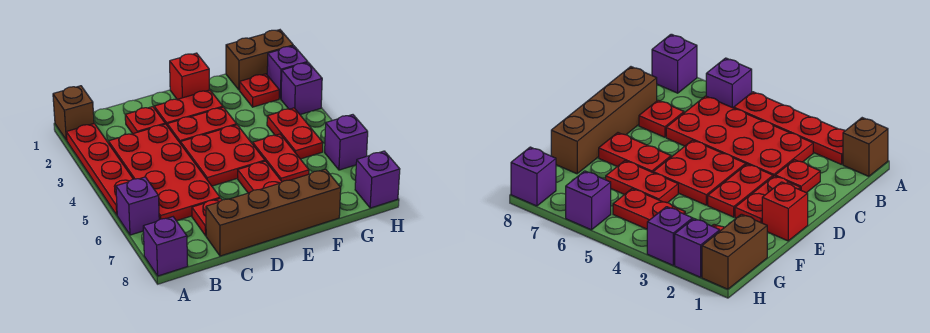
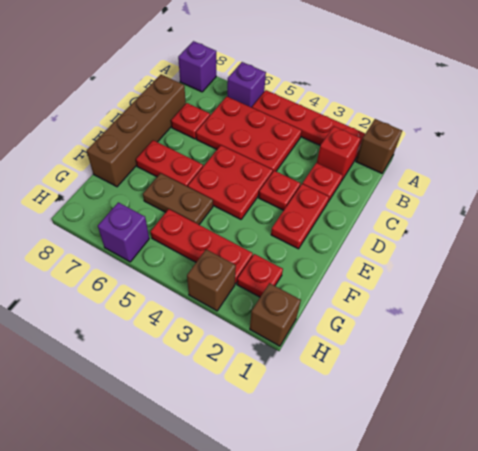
red 2x4 plate [108,124,220,221] -> red 2x3 plate [196,97,302,171]
red 1x2 plate [167,107,237,144] -> red 1x1 plate [259,171,300,210]
red 1x1 brick [170,53,209,99] -> red 1x1 brick moved to [317,126,361,181]
red 1x2 plate [253,134,309,182] -> brown 1x2 plate [143,173,213,225]
brown 1x2 brick [226,30,293,90] -> brown 1x1 brick [250,283,301,346]
red 1x2 plate [267,108,323,159] -> red 1x3 plate [151,209,253,284]
purple 1x1 brick [267,46,308,99] -> none
purple 1x1 brick [281,63,322,115] -> brown 1x1 brick [187,249,236,311]
purple 1x1 brick [355,151,400,208] -> none

